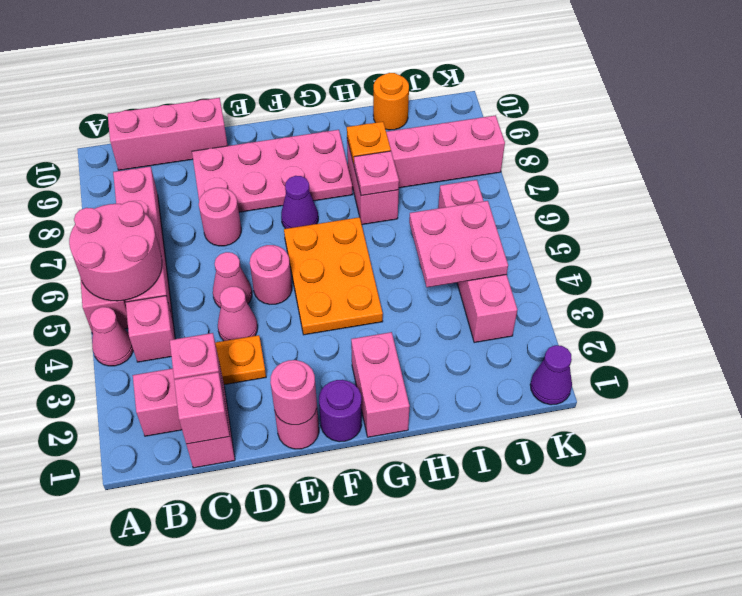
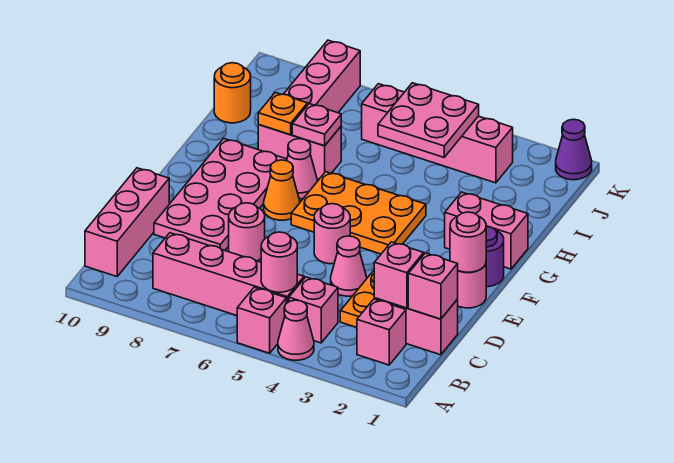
pink 2x2 round brick [69,201,162,301] -> pink 1x1 round brick [261,232,297,292]
pink 1x1 cone [213,252,252,308] -> pink 1x1 cone moved to [287,139,317,199]
purple 1x1 cone [281,176,318,229] -> orange 1x1 cone [264,160,300,220]

